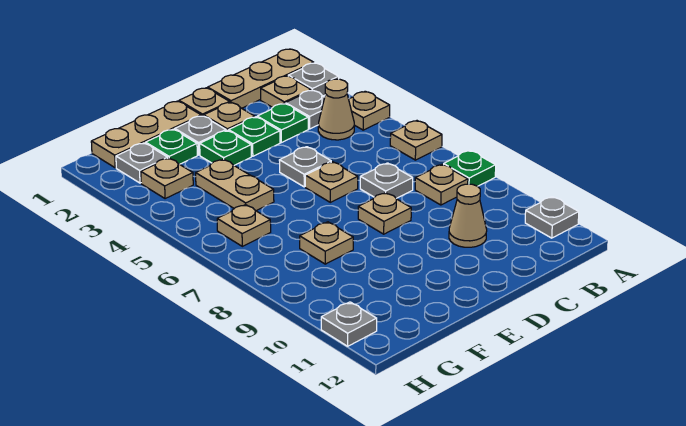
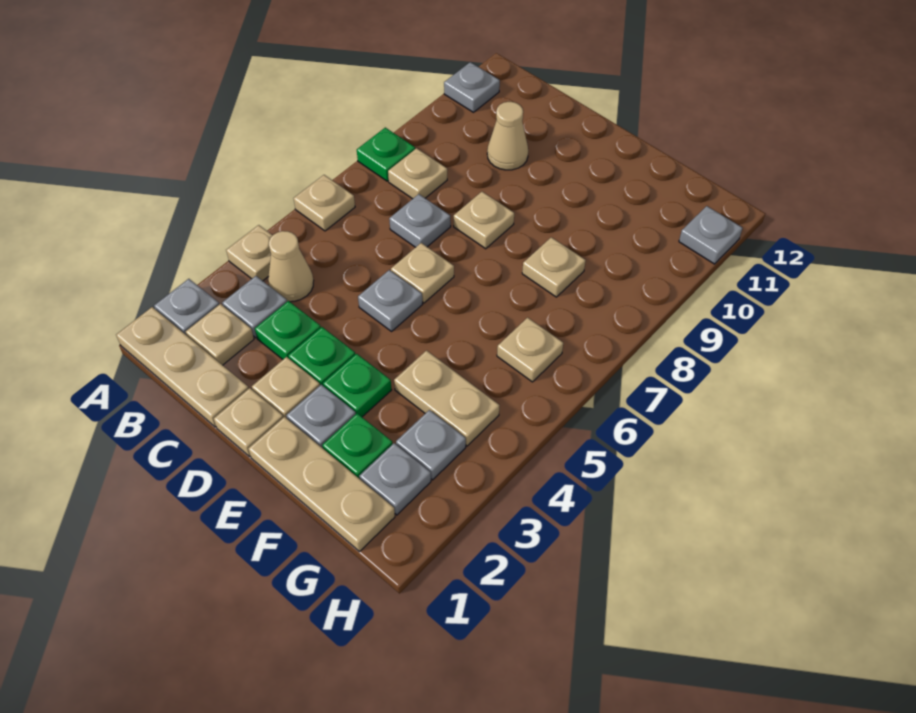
tan 1x2 plate [196,159,274,211] -> tan 1x2 plate turned to [394,351,500,446]
tan 1x1 plate [141,158,193,199] -> grey 1x1 plate [396,410,466,480]

